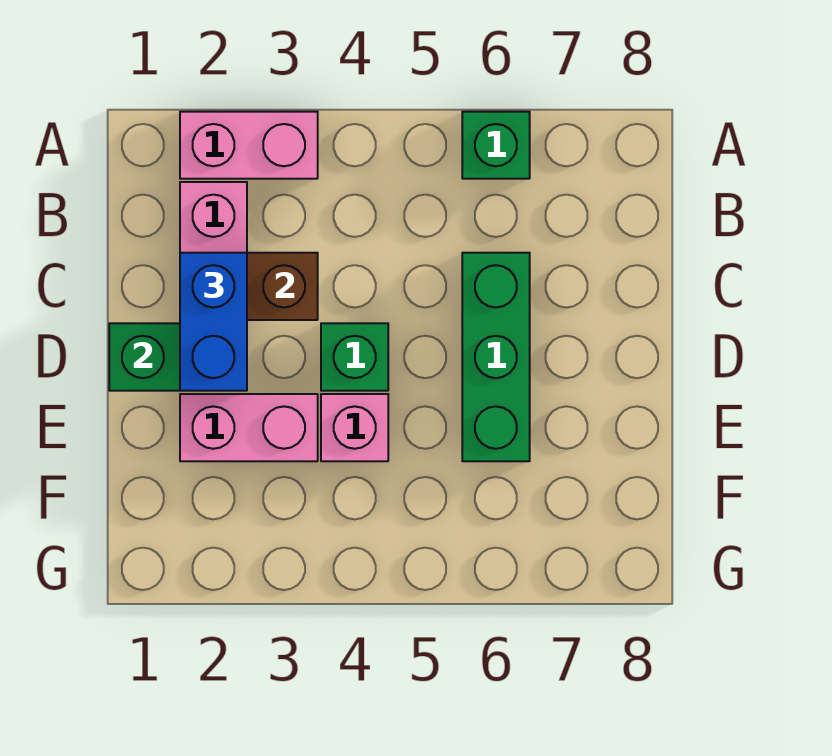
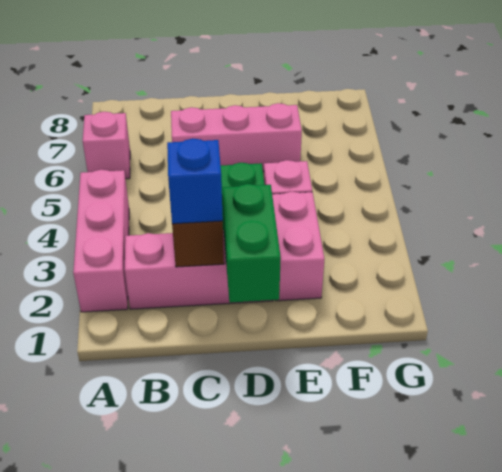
pink 1x2 brick [180,112,318,179] -> pink 1x3 brick [73,170,129,312]
green 1x1 brick [462,112,530,179] -> pink 1x1 brick [83,112,130,179]
blue 1x2 brick [180,253,247,391] -> blue 1x1 brick [167,139,223,224]
green 1x3 brick [462,253,530,461] -> pink 1x3 brick [171,103,302,172]

